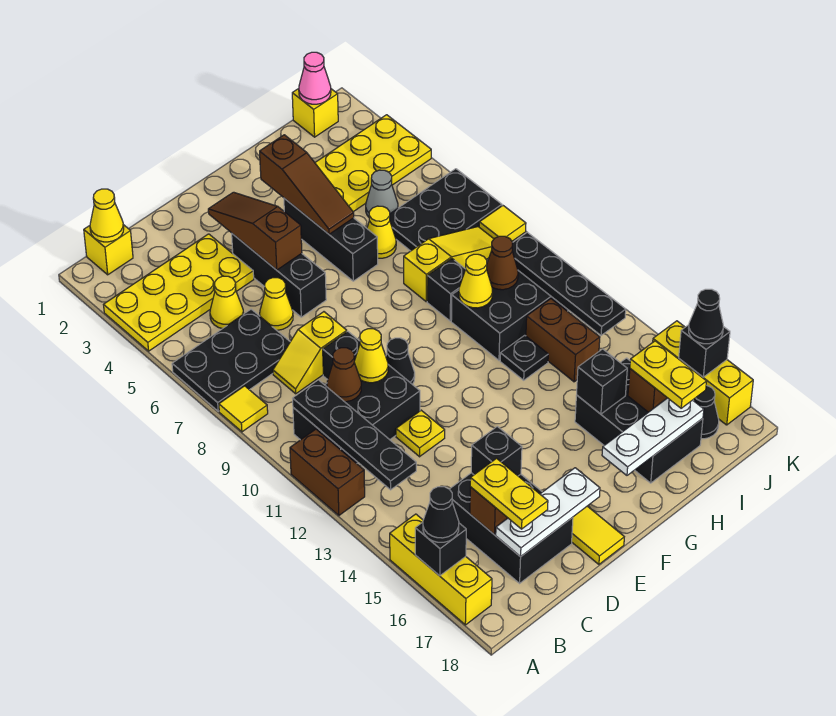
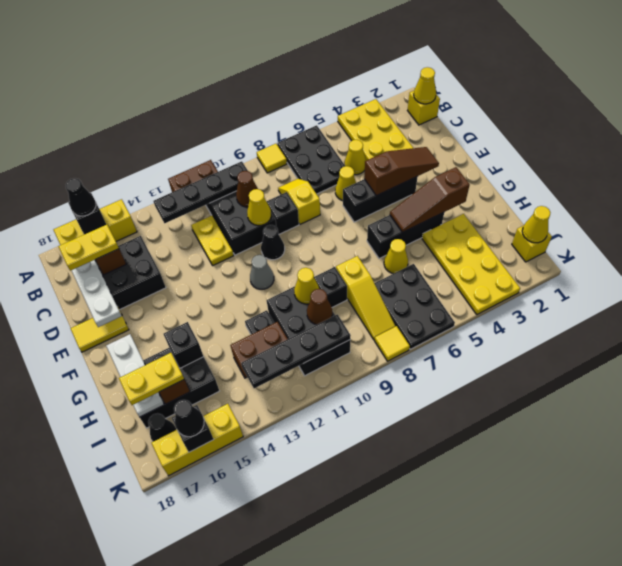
yellow 1x1 plate [396,410,445,457] -> yellow 1x2 plate [191,216,234,266]
black 1x1 brick [471,426,522,476] -> none
grey 1x1 cone [366,170,398,217] -> grey 1x1 cone moved to [250,255,274,289]
pink 1x1 cone [299,52,331,104] -> yellow 1x1 cone [522,206,550,243]

